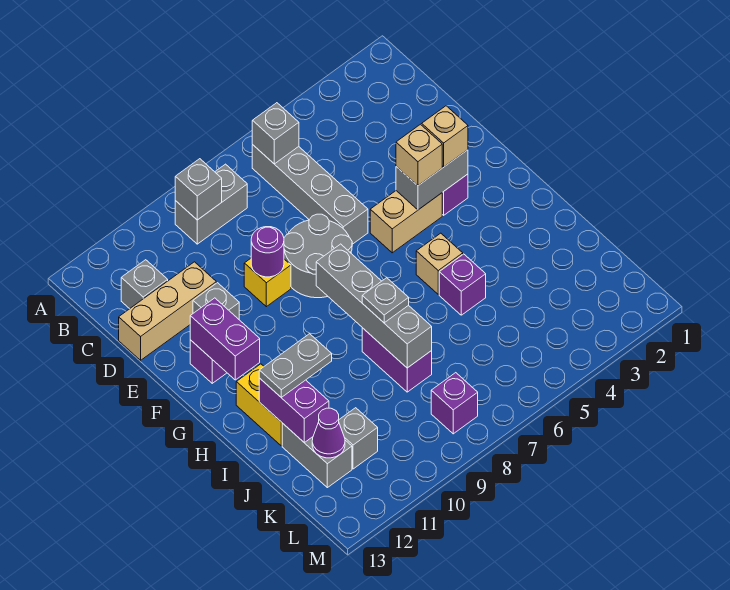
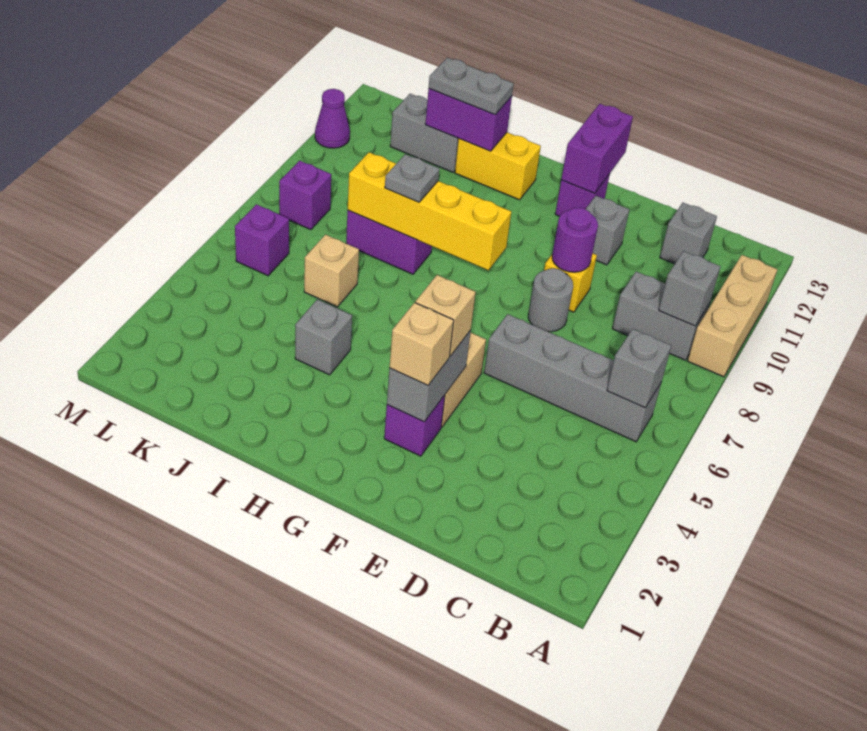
grey 1x2 brick [175,164,247,244] -> grey 1x2 brick turned to [612,272,710,360]
tan 1x3 brick [119,262,216,360] -> tan 1x3 brick moved to [688,255,777,377]
grey 2x2 round brick [284,214,352,298] -> grey 1x1 round brick [528,268,573,332]
purple 1x2 brick [190,298,260,380] -> purple 1x2 brick turned to [561,104,633,193]
grey 1x4 brick [316,244,432,368] -> yellow 1x4 brick [348,152,511,270]
tan 1x1 brick [416,233,463,294] -> tan 1x1 brick moved to [304,235,359,307]
purple 1x1 brick [439,254,486,315] -> purple 1x1 brick moved to [235,204,289,276]
grey 1x2 plate [259,334,332,397] -> grey 1x2 plate turned to [429,58,514,115]
grey 1x1 brick [339,408,378,469] -> grey 1x1 brick moved to [295,299,352,375]
purple 1x1 cone [312,408,345,458] -> purple 1x1 cone moved to [315,89,350,148]

